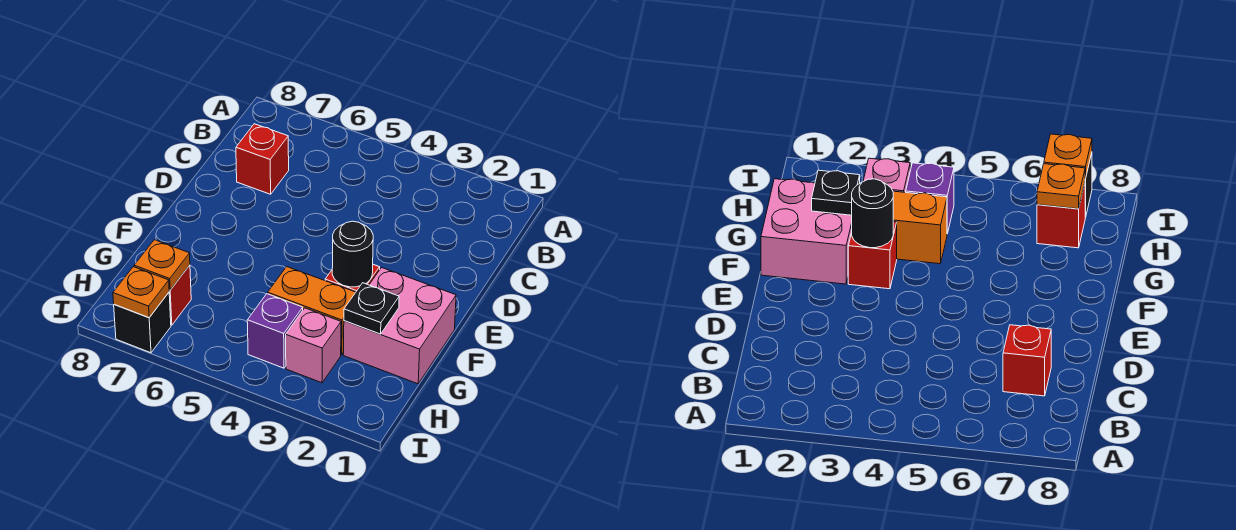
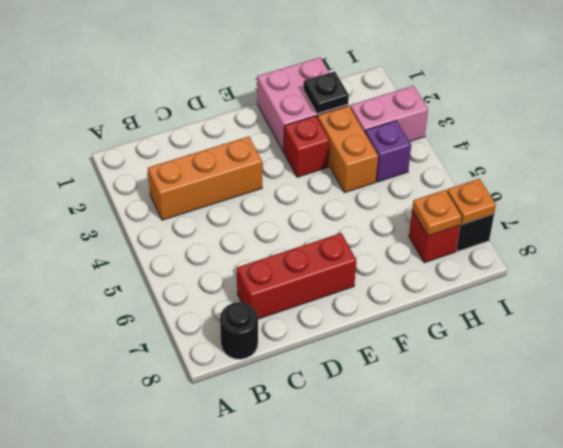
none -> orange 1x3 brick [148,137,262,220]
red 1x1 brick [236,124,289,194] -> red 1x3 brick [237,233,356,319]
black 1x1 round brick [332,221,373,287] -> black 1x1 round brick moved to [220,302,258,359]
pink 1x1 brick [286,308,341,383] -> pink 1x2 brick [350,86,428,142]

